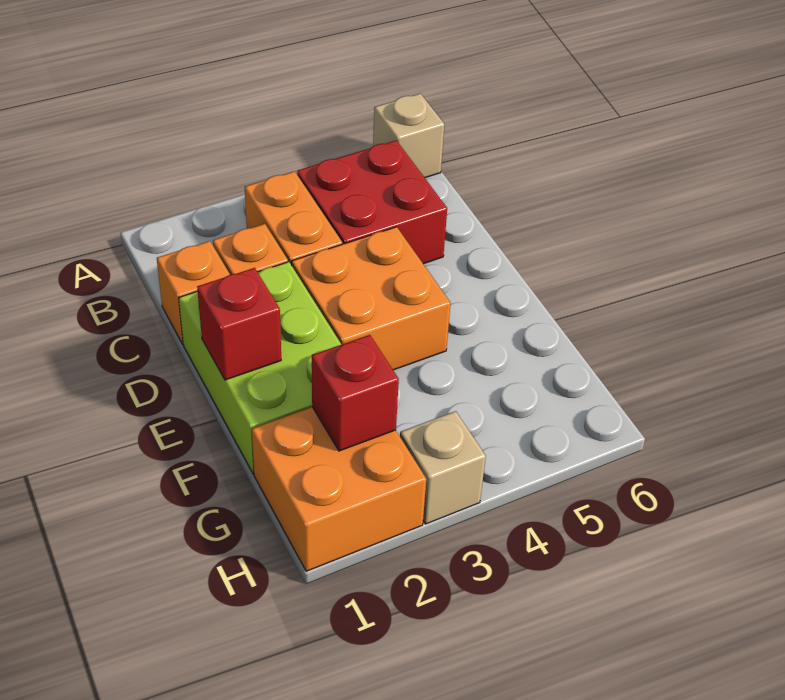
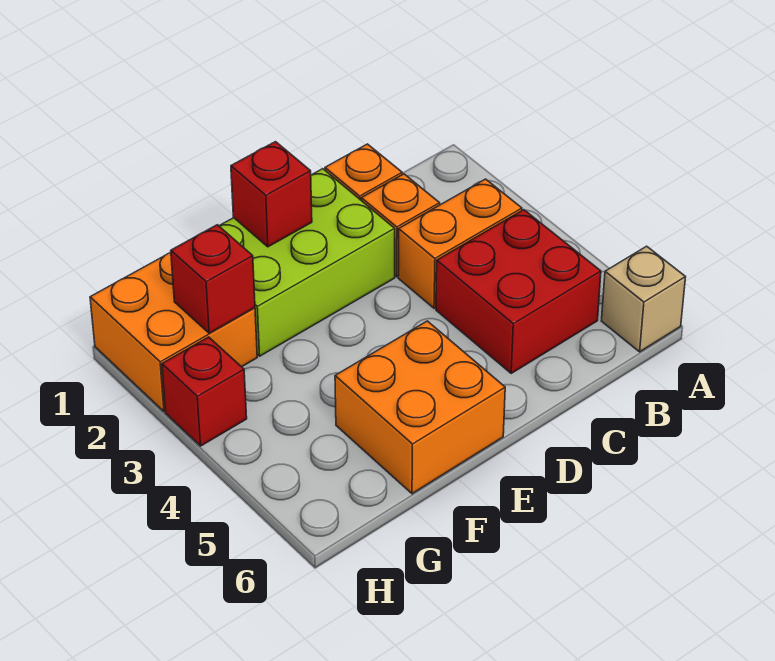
orange 2x2 brick [292,227,451,370] -> orange 2x2 brick moved to [335,321,505,494]
tan 1x1 brick [400,411,486,524] -> red 1x1 brick [162,337,247,446]

